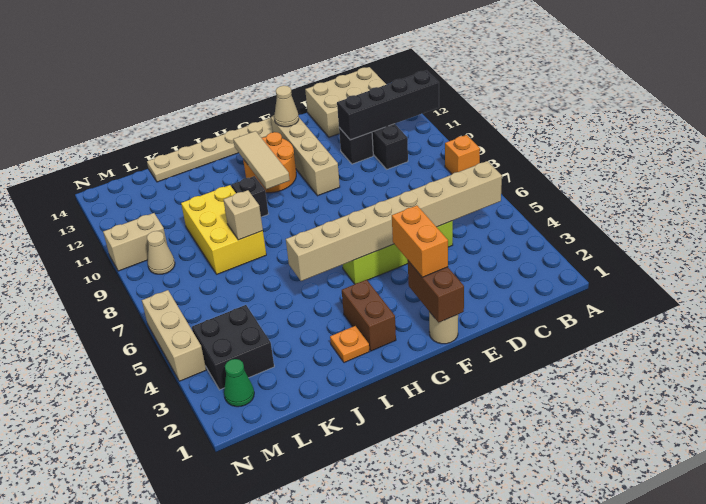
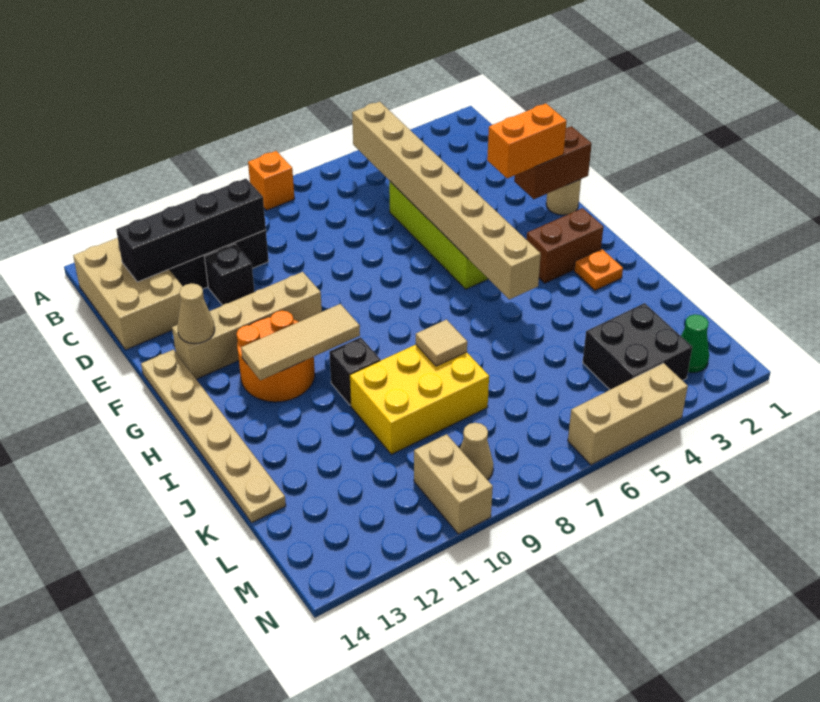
black 1x4 brick [337,71,439,140] -> black 1x4 brick turned to [116,179,266,282]
tan 1x1 brick [223,190,263,240] -> tan 1x1 tile [416,320,467,366]

